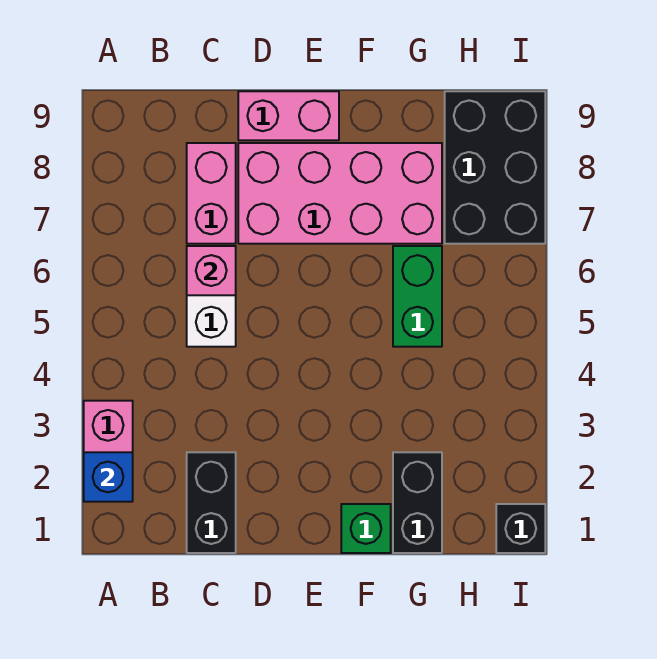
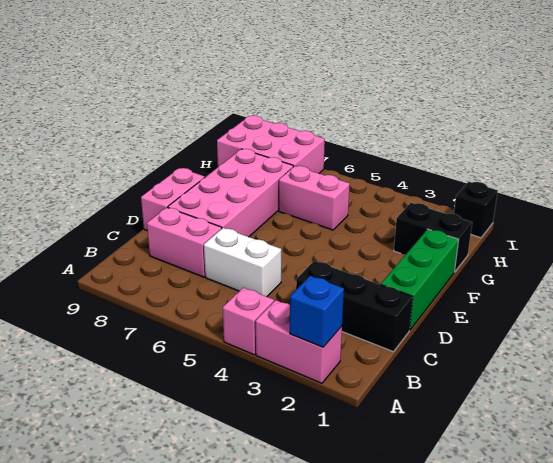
black 1x2 brick [187,452,236,553] -> black 1x3 brick [296,261,413,352]
pink 1x1 brick [187,246,236,295] -> pink 1x1 brick moved to [223,288,274,355]
green 1x1 brick [341,504,391,553] -> green 1x3 brick [381,229,459,330]
green 1x2 brick [393,246,442,347] -> pink 1x2 brick [279,166,350,230]
black 2x3 brick [445,91,545,244] -> pink 2x3 brick [217,116,325,173]

